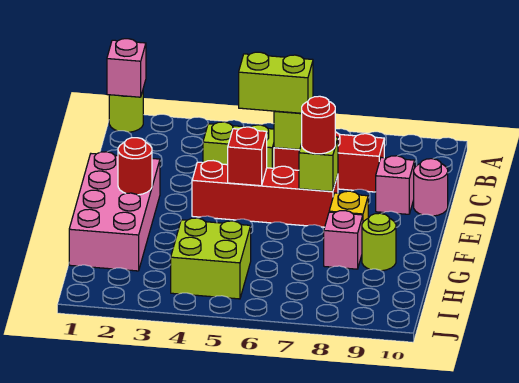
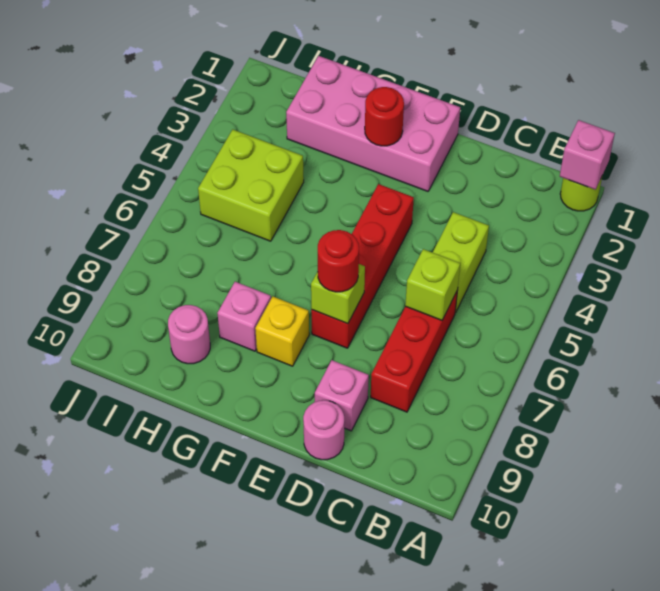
lime 1x2 brick [239,52,313,113] -> none
red 1x1 brick [228,127,267,186] -> none
lime 1x1 round brick [362,213,396,271] -> none
none -> pink 1x1 round brick [168,305,210,364]

